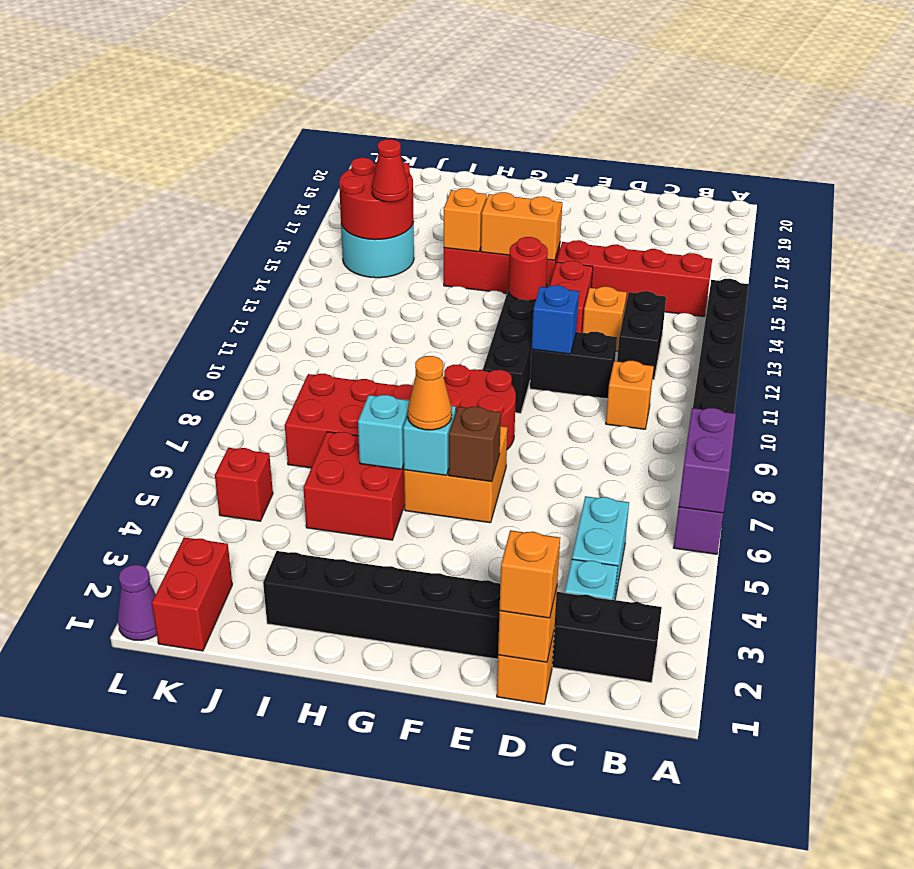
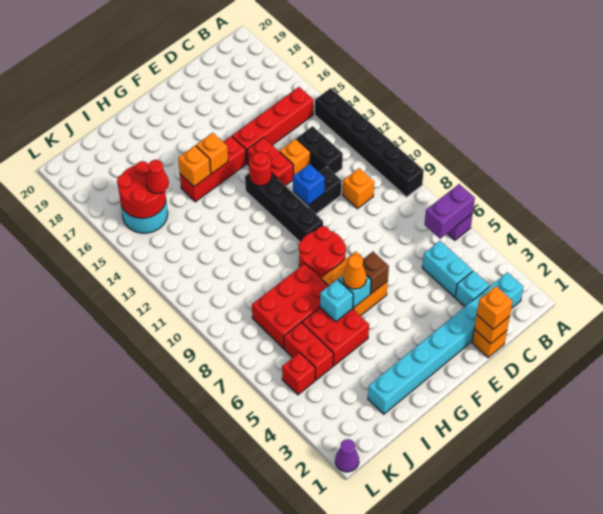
purple 1x2 brick [679,408,736,513] -> purple 1x2 brick turned to [424,184,475,239]
black 1x8 brick [263,551,662,683] -> cyan 1x8 brick [368,272,523,414]
orange 1x2 brick [481,192,562,260] -> orange 1x1 brick [196,133,228,174]
red 1x2 brick [152,537,232,651] -> red 1x2 brick moved to [284,322,333,380]

